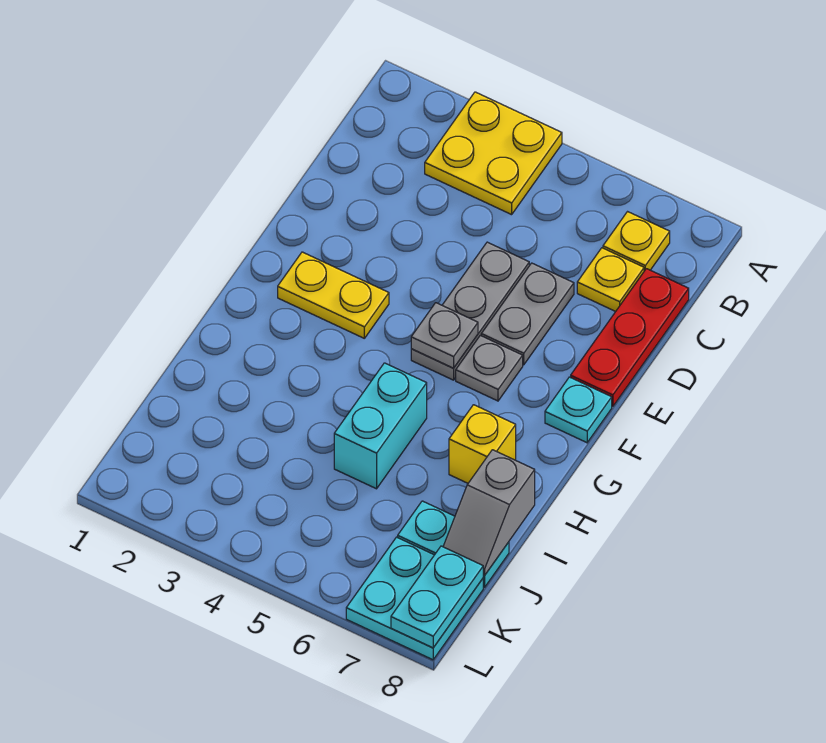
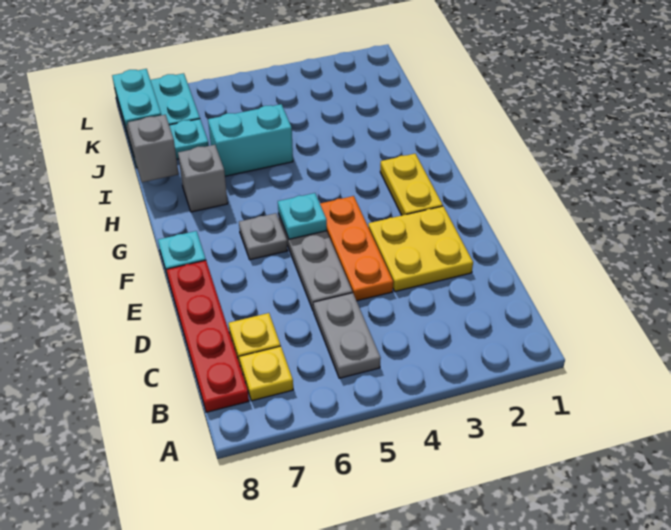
yellow 2x2 plate [425,92,562,215] -> yellow 2x2 plate moved to [368,206,473,291]
red 1x3 plate [571,269,689,407] -> red 1x4 plate [167,260,249,412]
none -> orange 1x3 plate [320,196,393,301]
grey 1x2 plate [481,263,574,365] -> grey 1x2 plate moved to [313,293,381,378]
yellow 1x2 plate [278,252,389,338] -> yellow 1x2 plate turned to [380,154,443,215]
grey 1x1 plate [411,303,478,368] -> cyan 1x1 plate [278,193,327,239]
cyan 1x2 brick [334,363,427,489] -> cyan 1x2 brick turned to [208,104,293,176]
yellow 1x1 brick [449,405,516,483] -> grey 1x1 brick [178,145,228,212]

